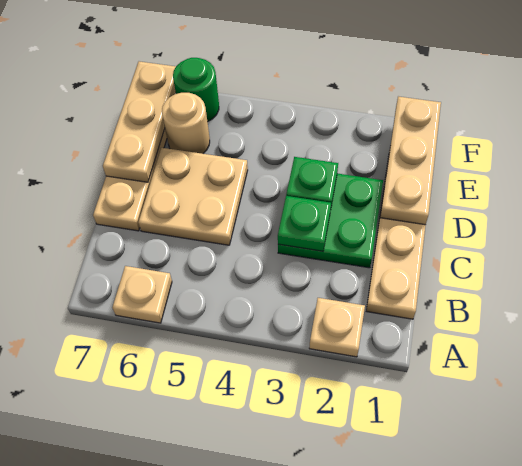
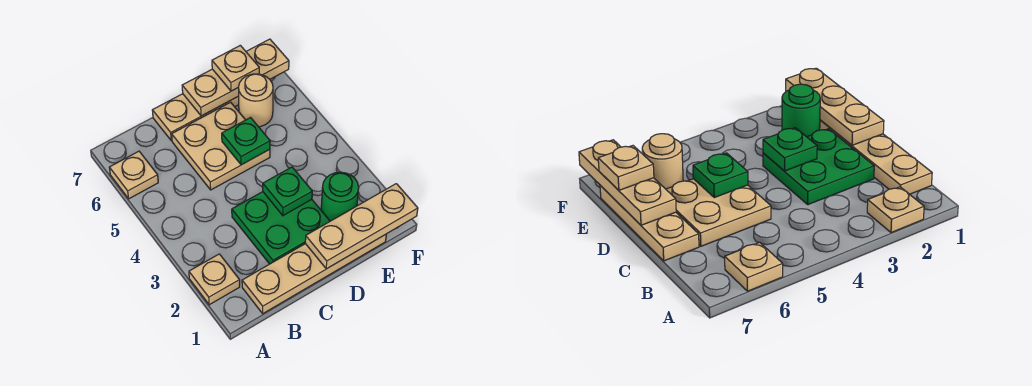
green 1x1 plate [278,196,331,251] -> green 1x1 plate moved to [222,118,270,165]
none -> tan 1x1 plate [212,45,259,91]
green 1x1 round brick [173,58,219,122] -> green 1x1 round brick moved to [321,172,359,221]

